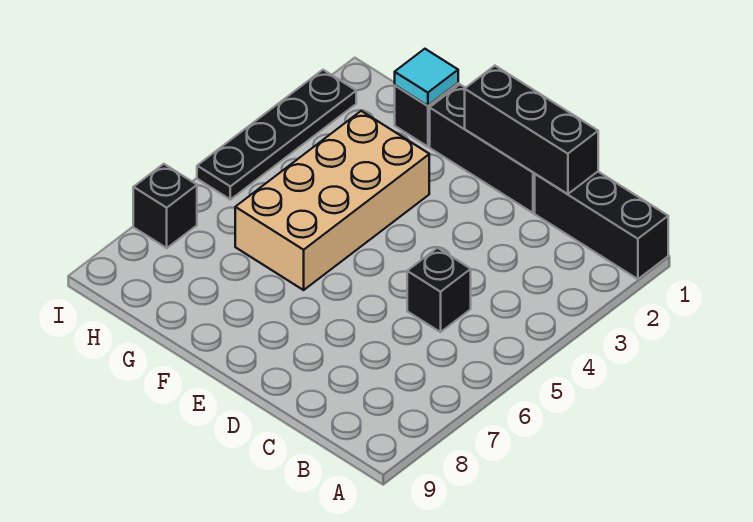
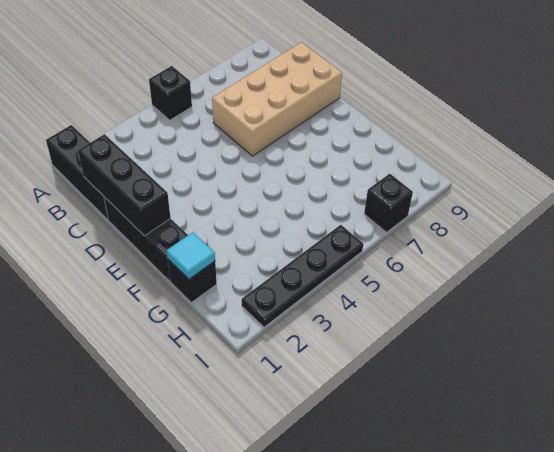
black 1x1 brick [407,248,471,332] -> black 1x1 brick moved to [149,66,192,120]
tan 2x4 brick [235,111,429,290] -> tan 2x4 brick moved to [212,42,342,156]

